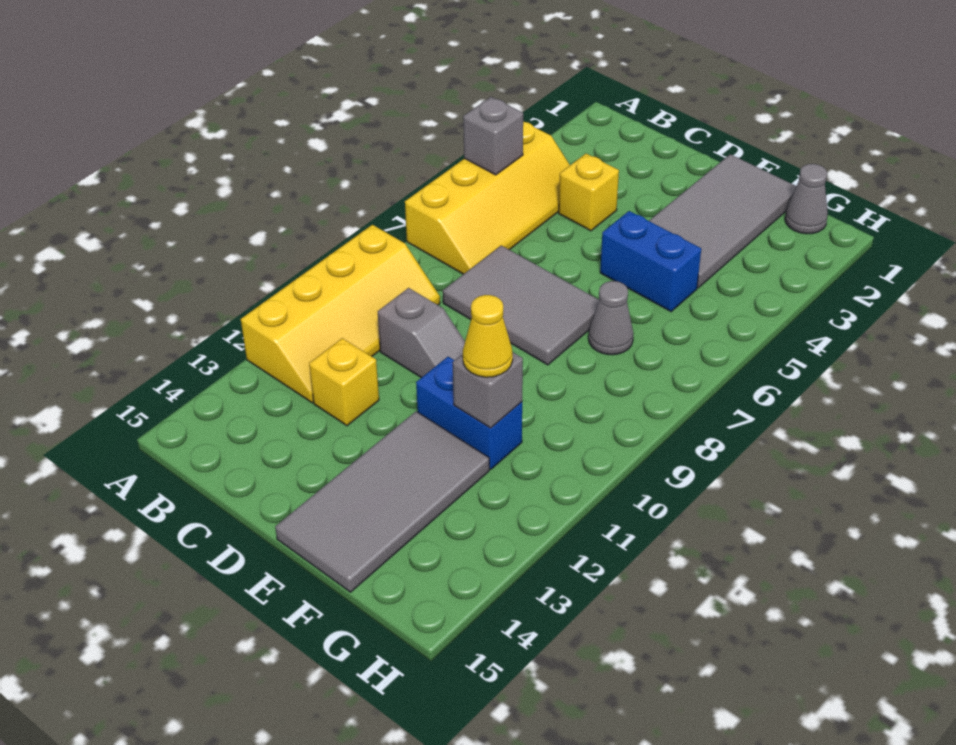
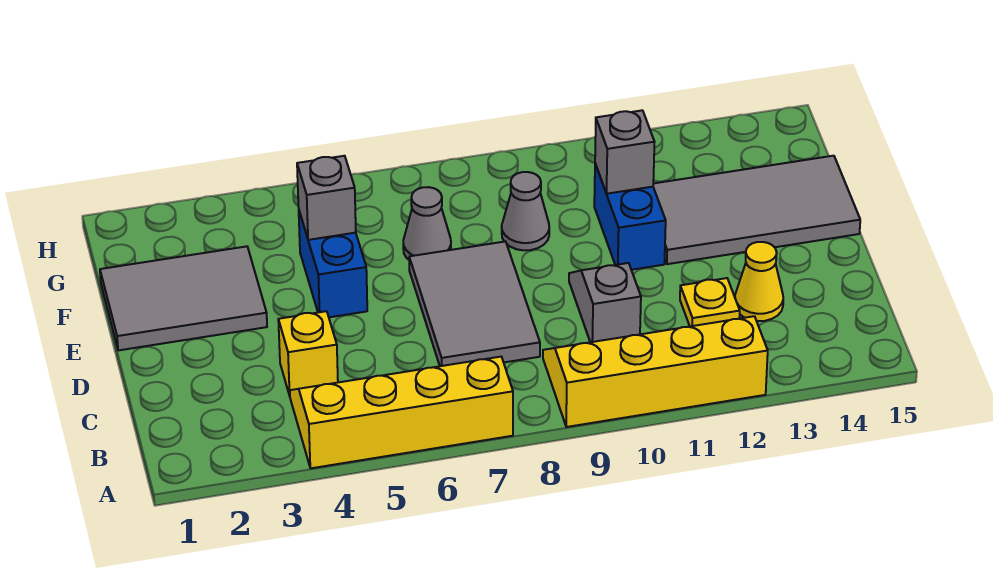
grey 1x1 brick [463,97,523,175] -> grey 1x1 brick moved to [297,156,356,240]
yellow 1x1 brick [309,338,379,426] -> yellow 1x1 plate [680,278,740,326]
grey 2x4 tile [649,154,796,288] -> grey 2x3 tile [100,246,267,350]
yellow 1x1 cone [463,295,513,377] -> yellow 1x1 cone moved to [735,242,783,321]
grey 1x1 cone [785,164,828,234] -> grey 1x1 cone moved to [502,172,549,250]

